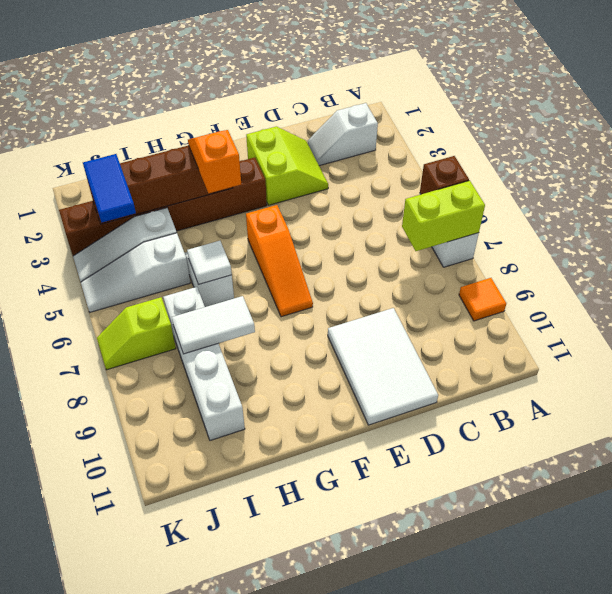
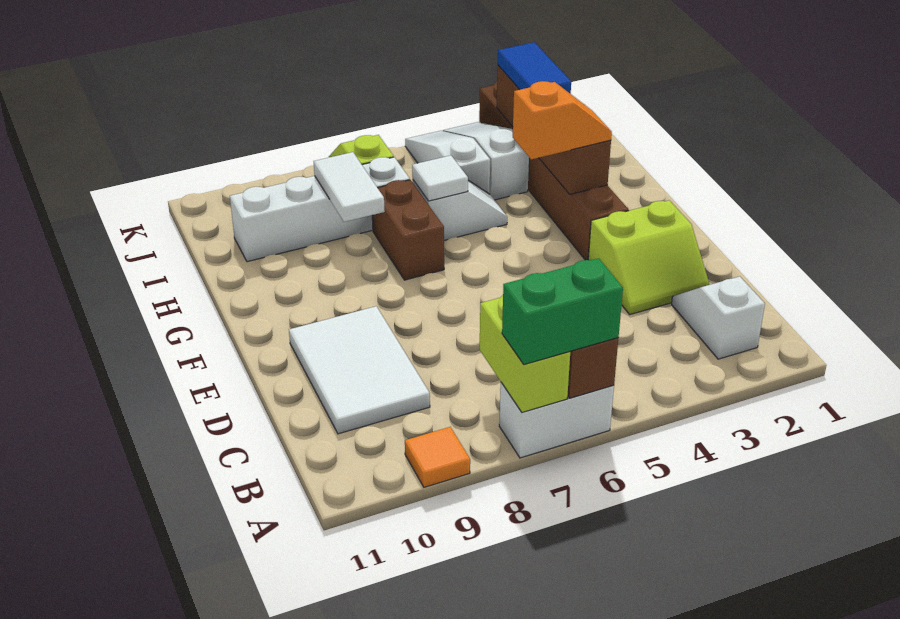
none -> green 1x2 brick [502,258,623,364]
white 2x3 tile [328,308,438,425] -> white 2x3 tile turned to [289,306,430,434]
orange 1x3 slope [246,205,313,317] -> none
none -> brown 1x2 brick [372,180,444,280]
blue 1x2 tile [83,154,136,222] -> blue 1x2 tile turned to [498,42,571,94]

